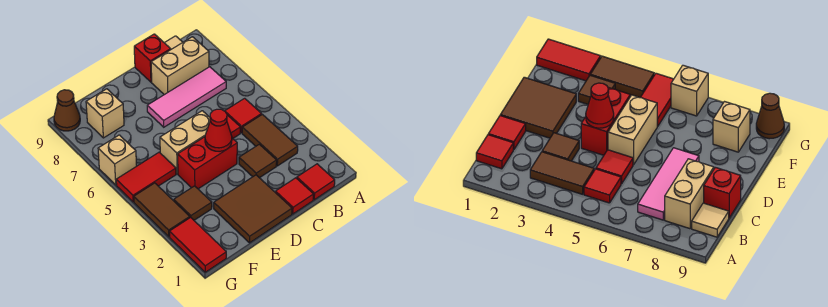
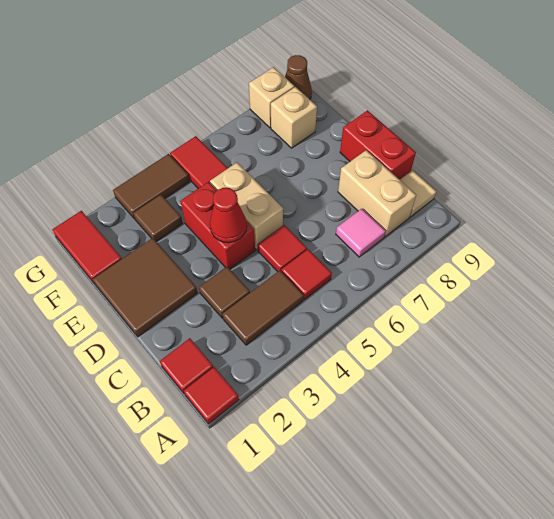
pink 1x3 tile [147,67,226,127] -> pink 1x1 tile [336,209,386,257]
red 1x1 tile [275,178,314,214] -> red 1x1 tile moved to [184,367,239,424]
red 1x1 brick [134,34,171,82] -> red 1x2 brick [340,110,416,180]
red 1x2 tile [169,217,226,272] -> red 1x2 tile turned to [52,211,122,284]
tan 1x1 brick [98,135,137,185] -> tan 1x1 brick moved to [249,67,294,128]

